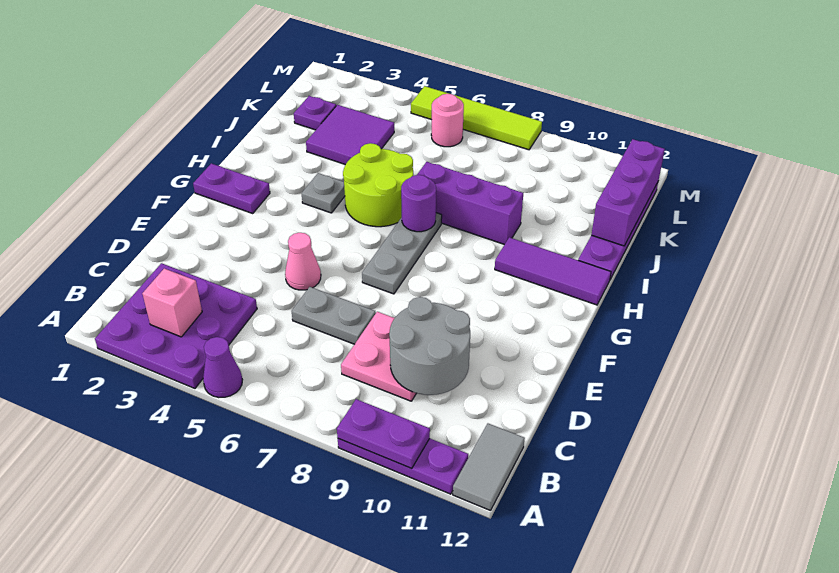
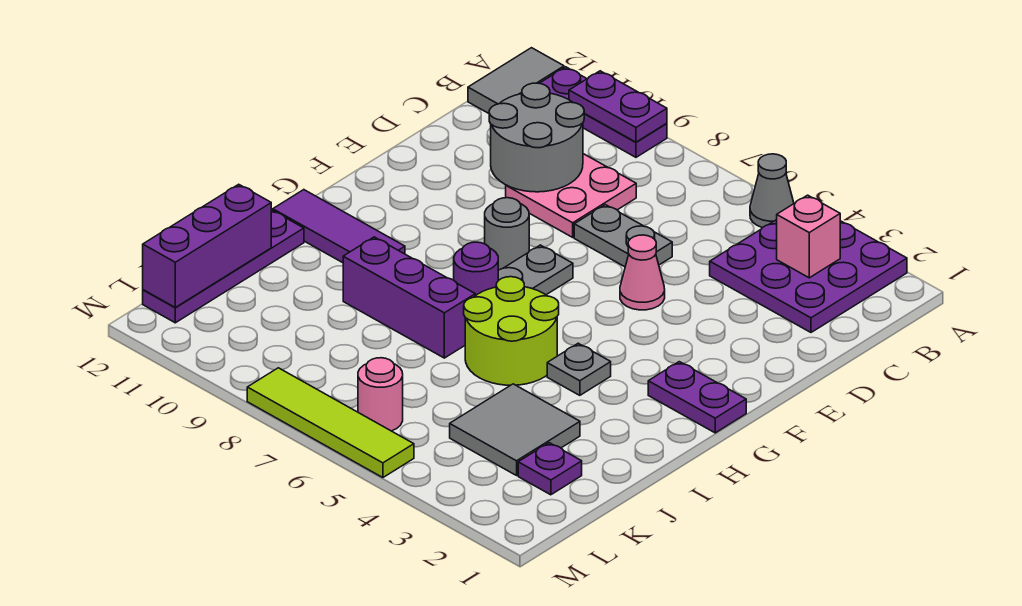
purple 1x1 cone [203,337,242,398] -> grey 1x1 cone [750,154,794,228]
none -> grey 1x1 round brick [485,198,529,270]
purple 2x2 tile [306,105,394,165] -> grey 2x2 tile [450,384,580,475]

